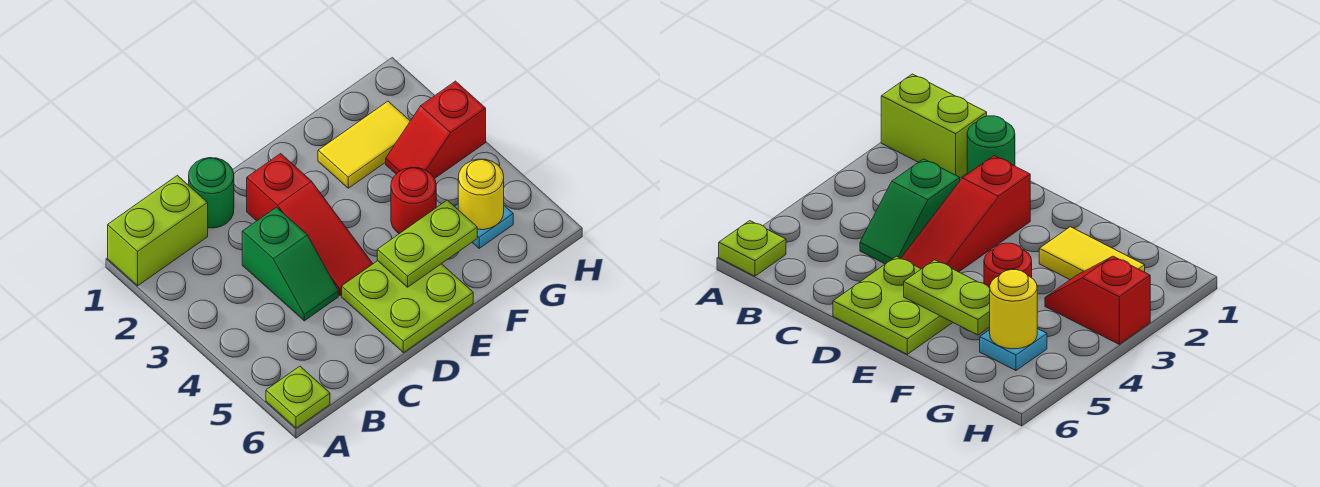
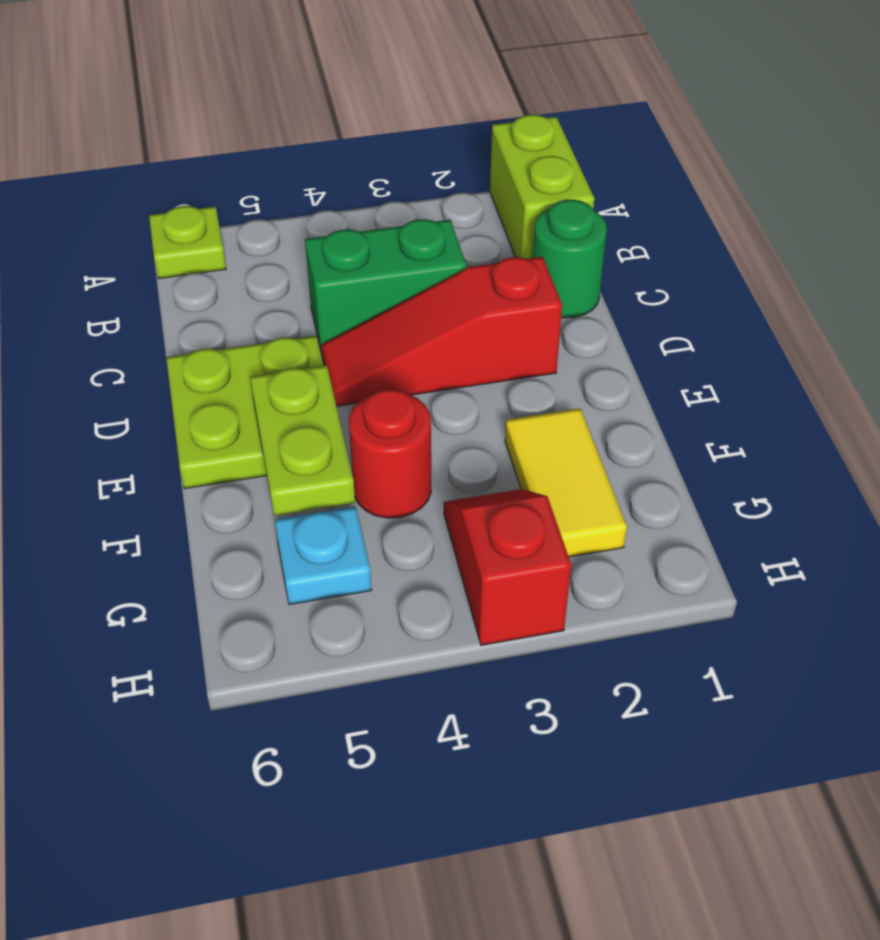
green 1x2 slope [242,207,338,321] -> green 1x2 brick [305,219,466,353]
yellow 1x1 round brick [458,159,504,230] -> none

